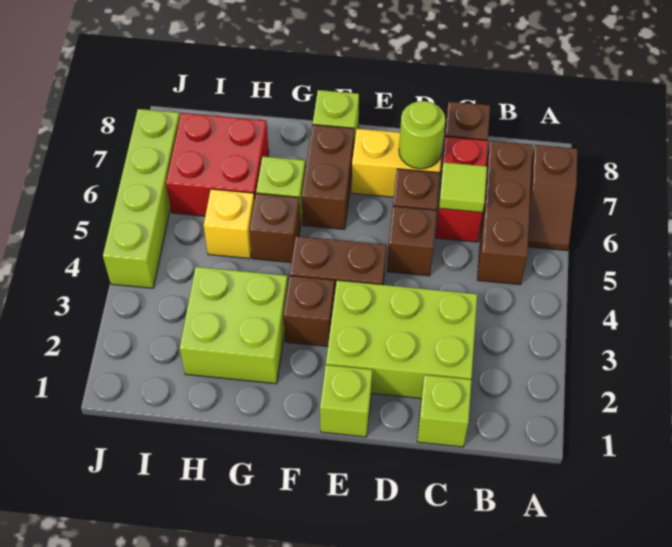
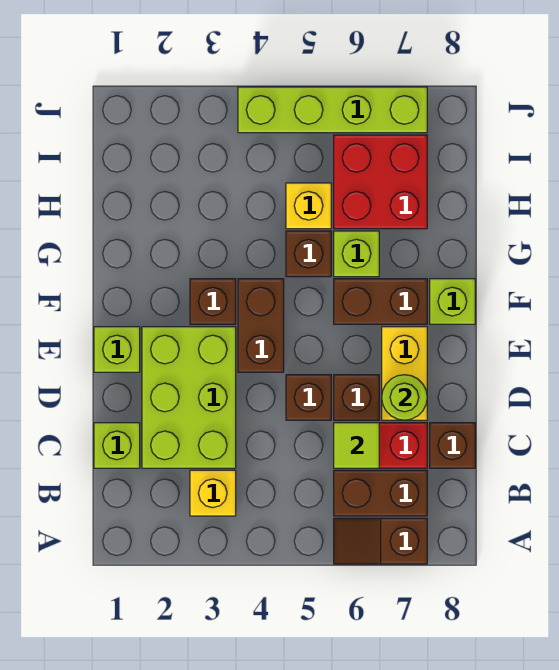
none -> yellow 1x1 brick [190,470,236,516]
brown 1x3 brick [478,141,533,285] -> brown 1x2 brick [334,470,427,516]
lime 2x2 brick [180,267,288,384] -> none

